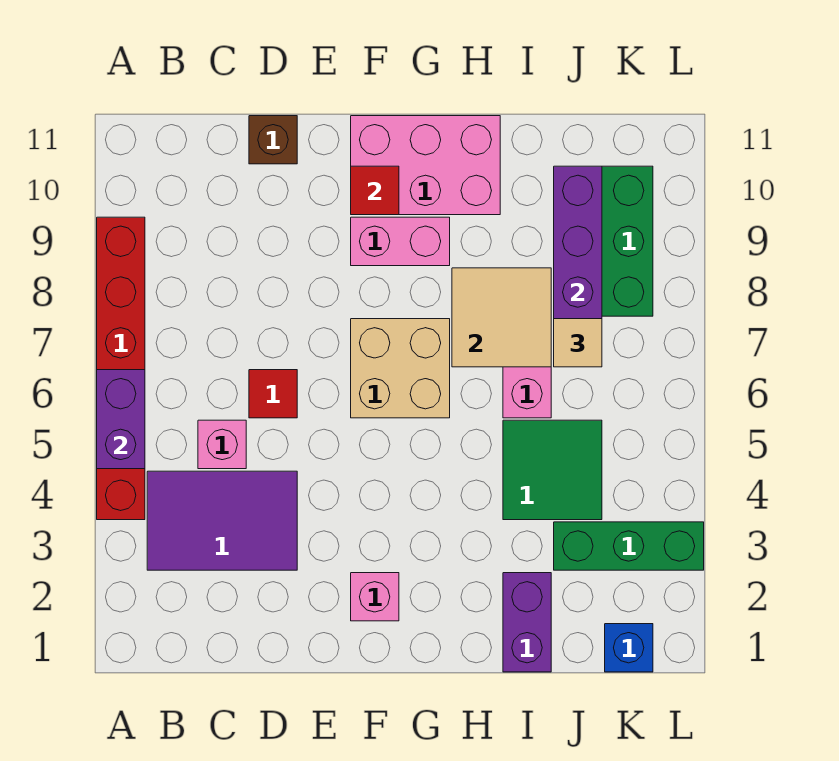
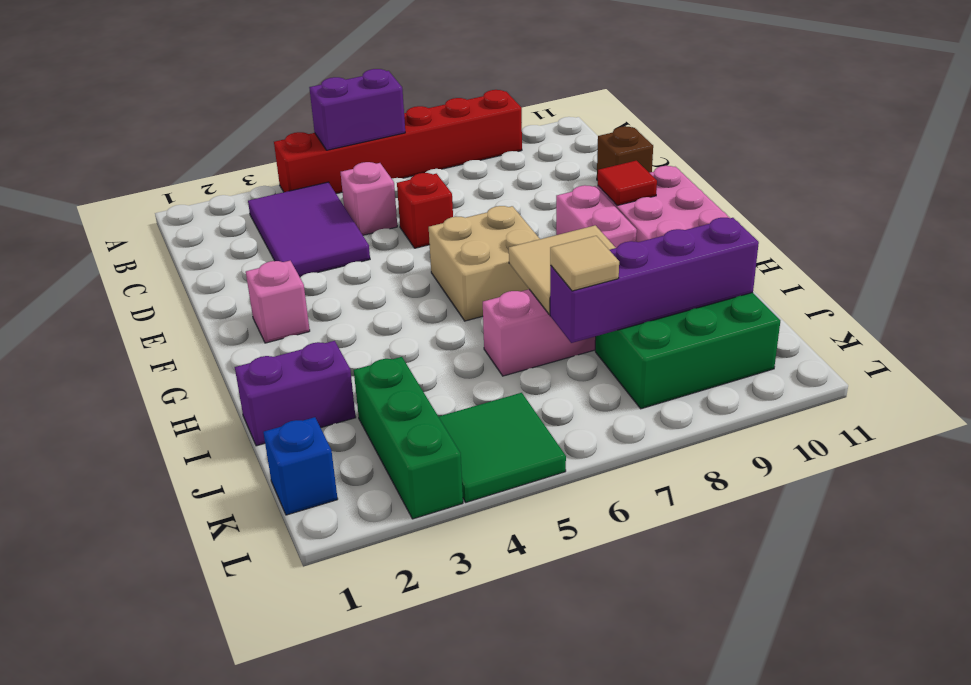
red 1x1 tile [249,370,297,418] -> red 1x1 brick [397,173,453,248]
green 2x2 tile [503,420,602,520] -> green 2x2 tile moved to [439,393,566,502]

